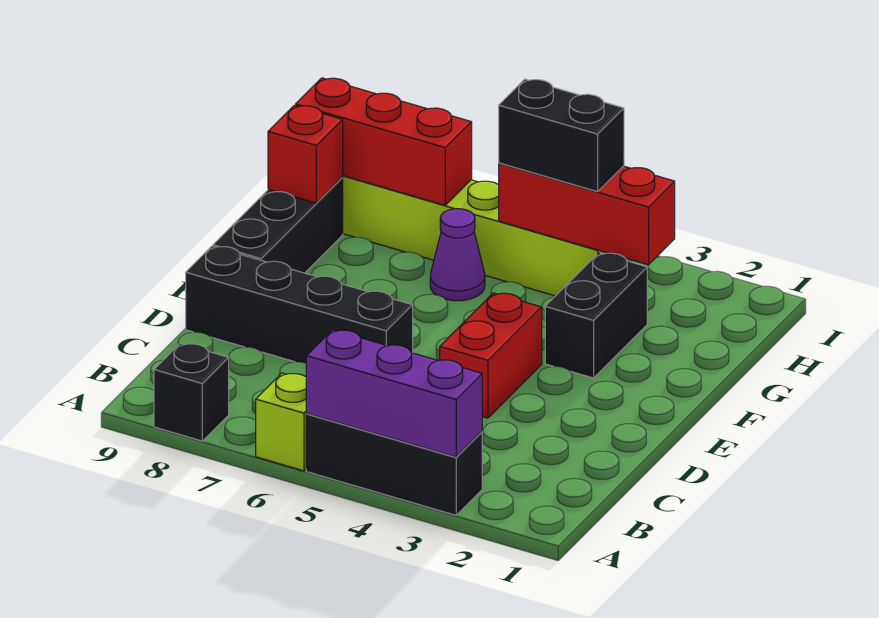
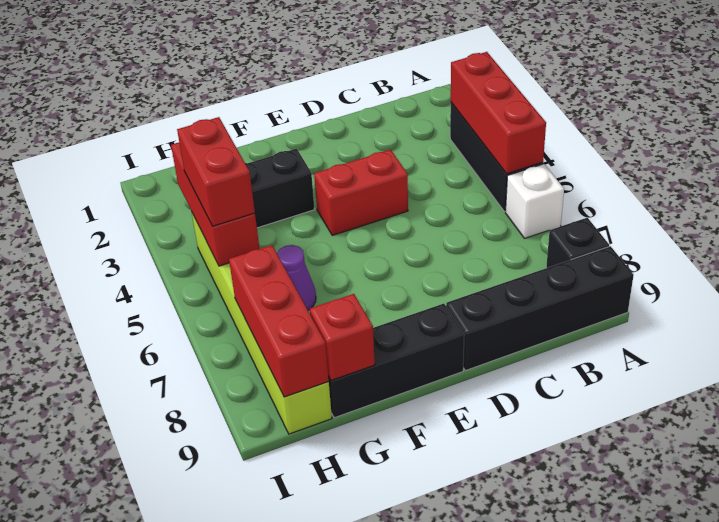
purple 1x3 brick [306,330,482,457] -> red 1x3 brick [451,52,546,174]
lime 1x1 brick [256,373,307,471] -> white 1x1 brick [505,164,564,238]
black 1x4 brick [186,246,413,363] -> black 1x4 brick turned to [446,246,634,371]
black 1x2 brick [499,79,624,192] -> red 1x2 brick [177,117,255,226]

